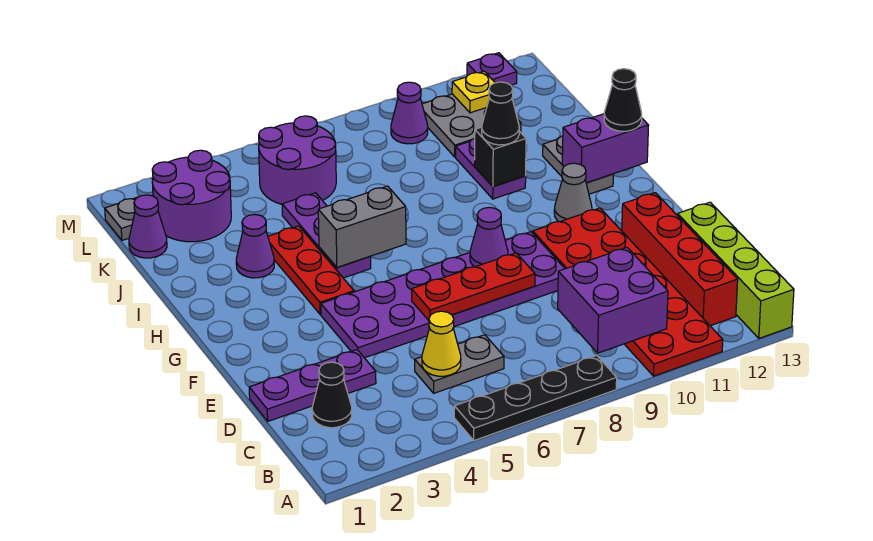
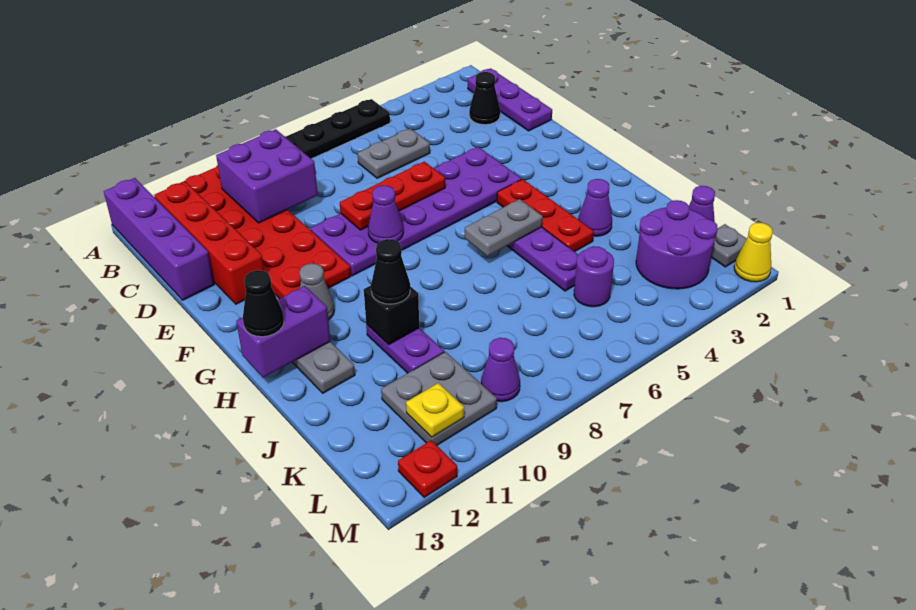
lime 1x4 brick [677,202,794,338] -> purple 1x4 brick [104,178,214,300]
yellow 1x1 cone [422,311,461,376] -> yellow 1x1 cone moved to [734,223,773,282]
purple 1x3 plate [249,350,376,421] -> purple 1x3 plate turned to [468,68,552,131]
grey 1x2 brick [318,186,406,267] -> grey 1x2 plate [465,199,543,256]
purple 2x2 round brick [259,116,336,204] -> purple 1x1 round brick [574,246,614,307]
purple 1x1 plate [467,53,517,85] -> red 1x1 plate [398,440,457,498]

